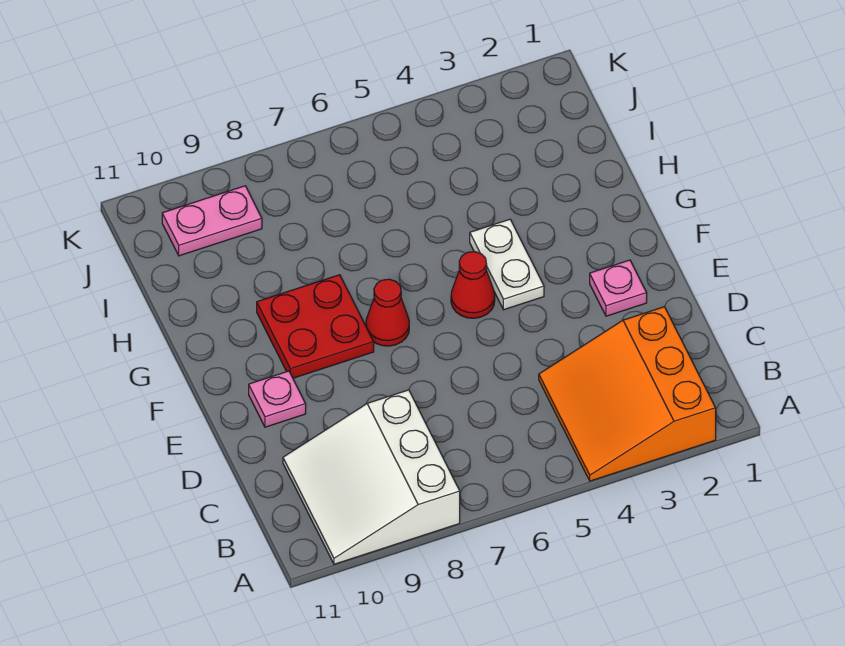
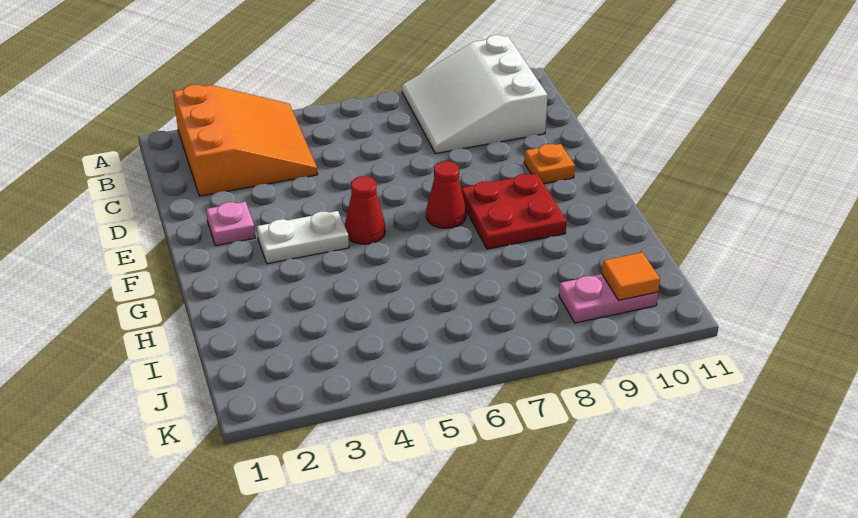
white 3x3 slope [283,390,460,564] -> white 3x3 slope turned to [402,35,548,154]
pink 1x1 plate [249,371,306,427] -> orange 1x1 plate [524,144,575,184]
white 1x2 plate [470,219,544,310] -> white 1x2 plate turned to [257,211,349,264]
none -> orange 1x1 tile [602,252,660,300]

